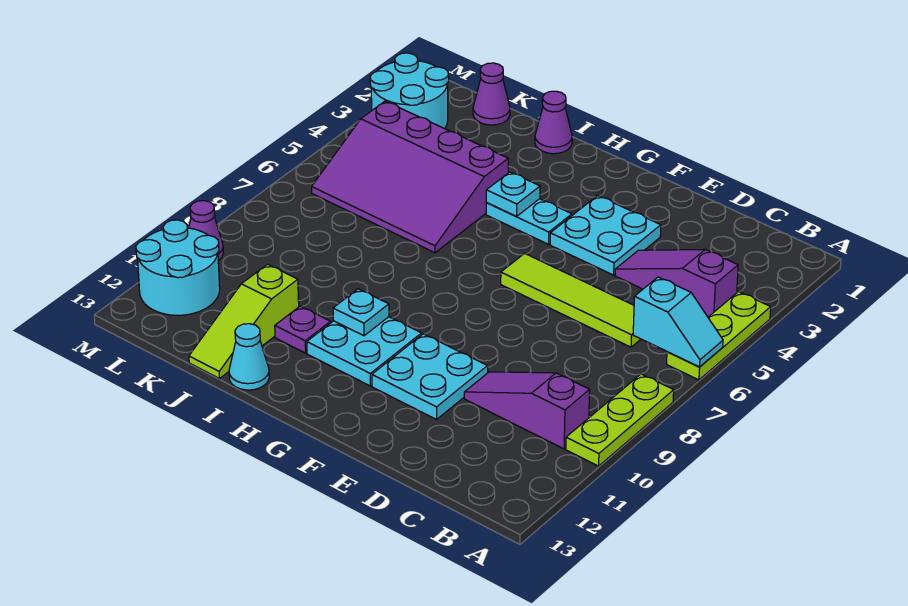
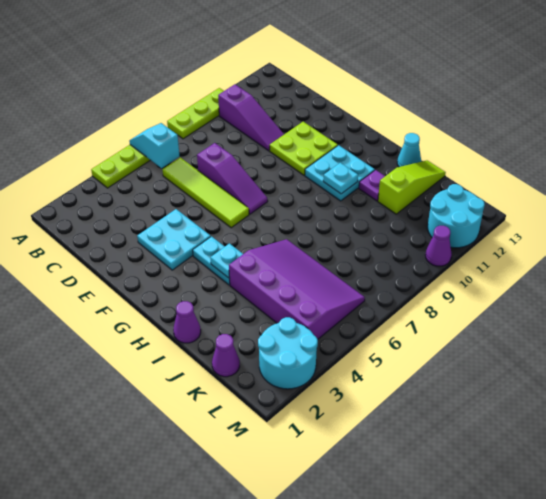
purple 1x3 slope [615,249,738,317] -> purple 1x3 slope moved to [197,143,268,214]
cyan 2x2 plate [372,334,488,419] -> lime 2x2 plate [270,122,338,175]

